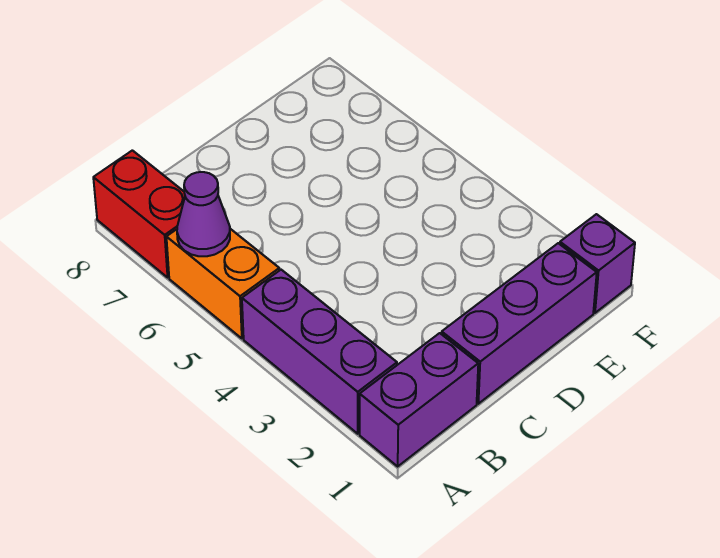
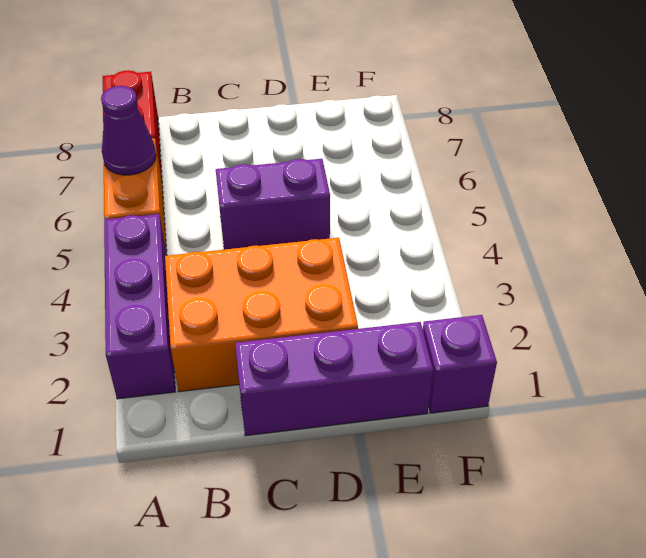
purple 1x2 brick [360,333,478,466] -> purple 1x2 brick moved to [216,159,330,250]
none -> orange 2x3 brick [165,238,358,392]

